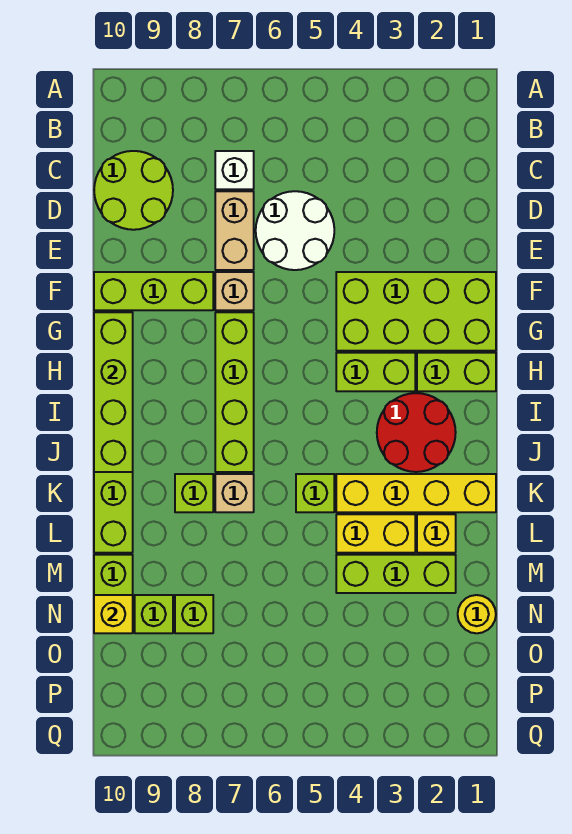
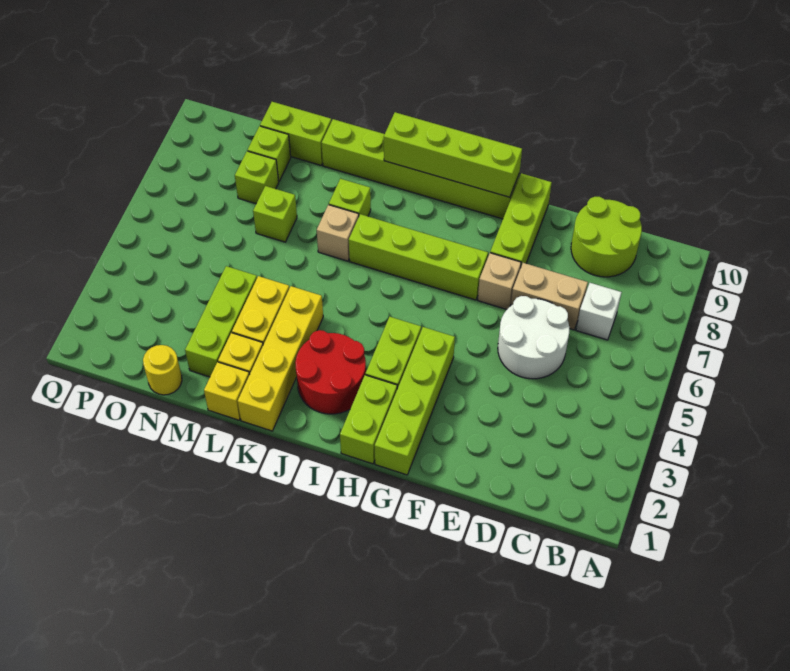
lime 2x4 brick [336,272,496,351] -> lime 1x4 brick [375,327,455,475]
lime 1x1 brick [296,474,334,512] -> lime 1x1 brick moved to [253,186,297,242]
yellow 1x1 brick [94,595,133,633] -> yellow 1x1 brick moved to [204,362,250,420]

